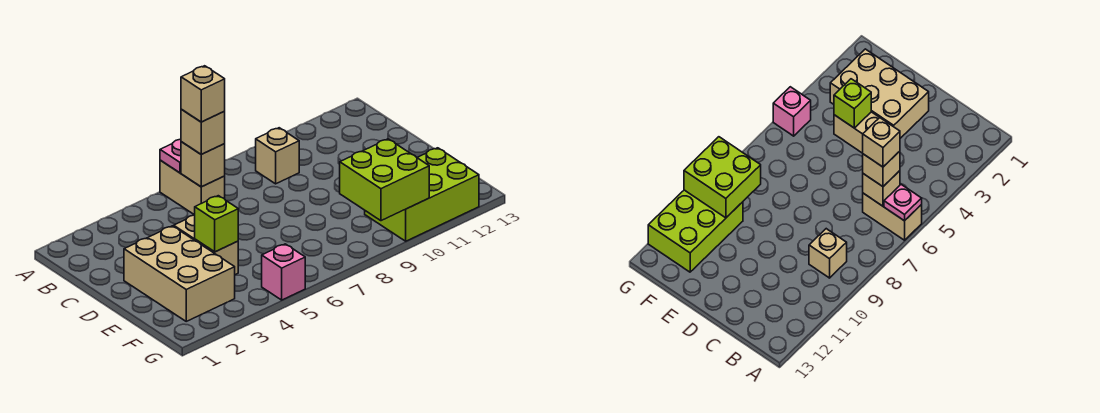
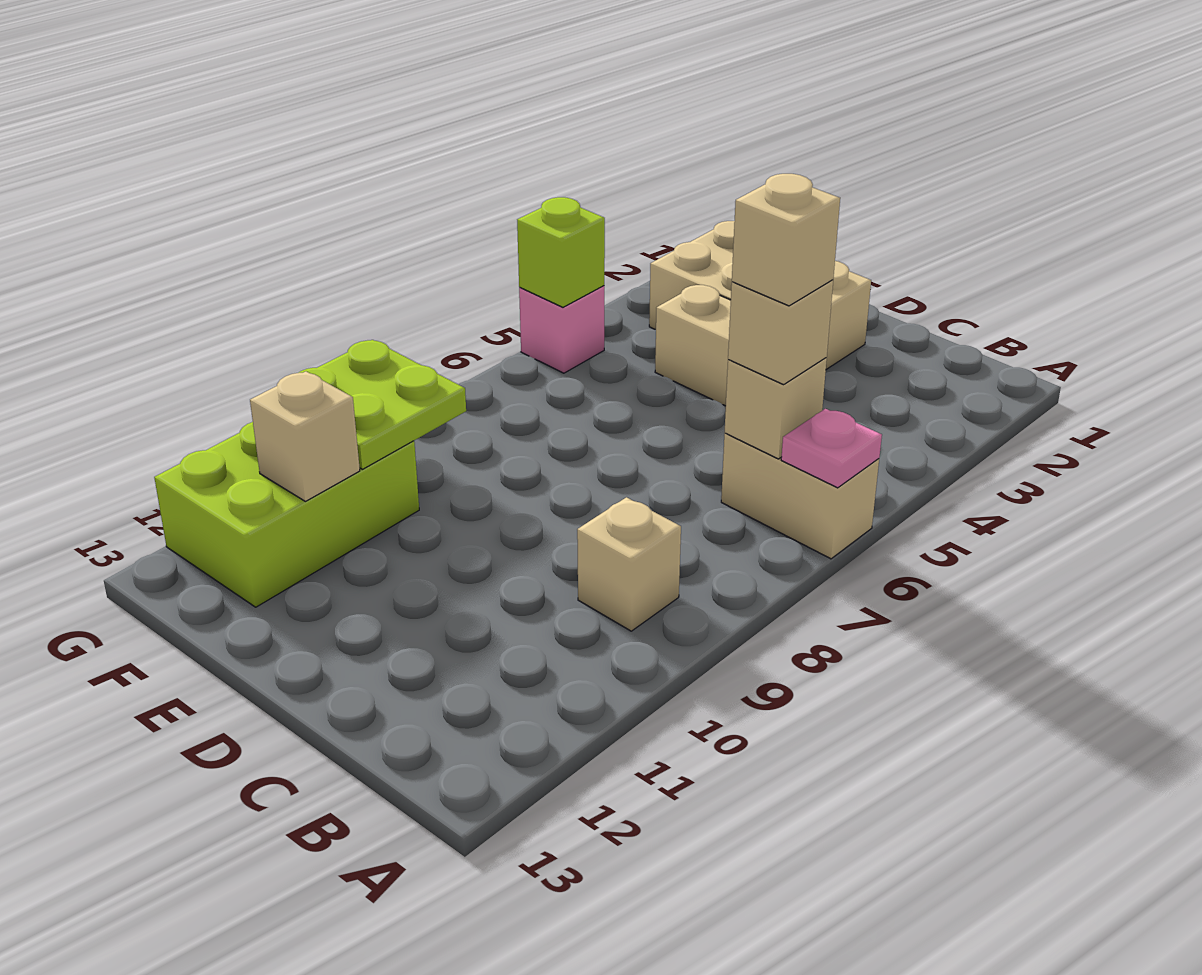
lime 1x1 brick [195,196,238,252] -> lime 1x1 brick moved to [517,197,605,307]
lime 2x2 brick [340,139,429,221] -> lime 2x2 plate [299,340,466,469]
none -> tan 1x1 brick [250,371,360,501]

